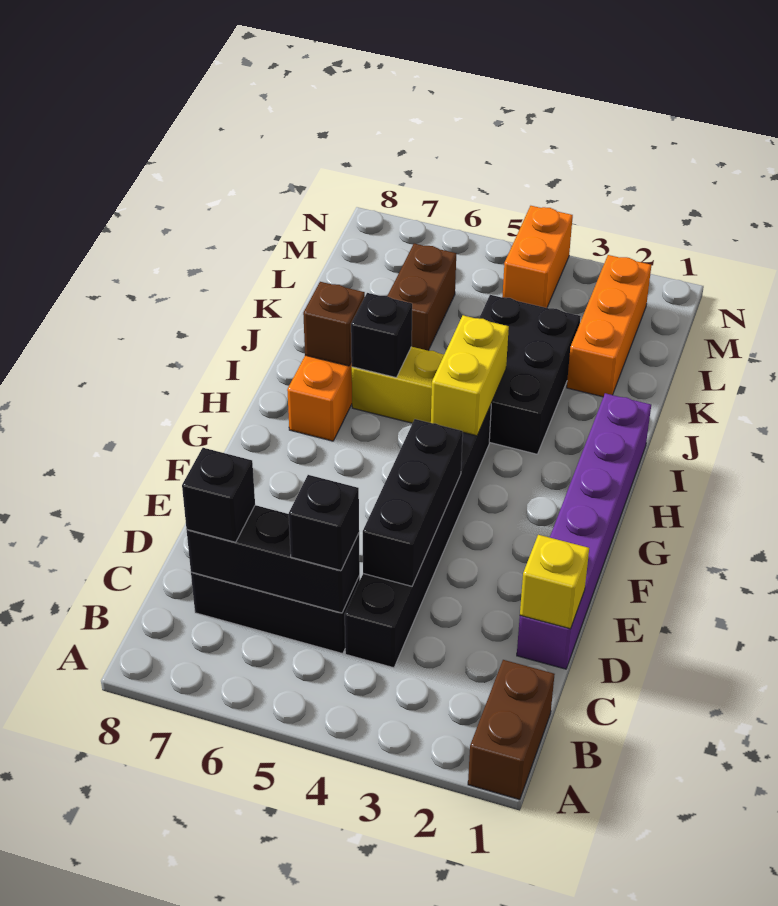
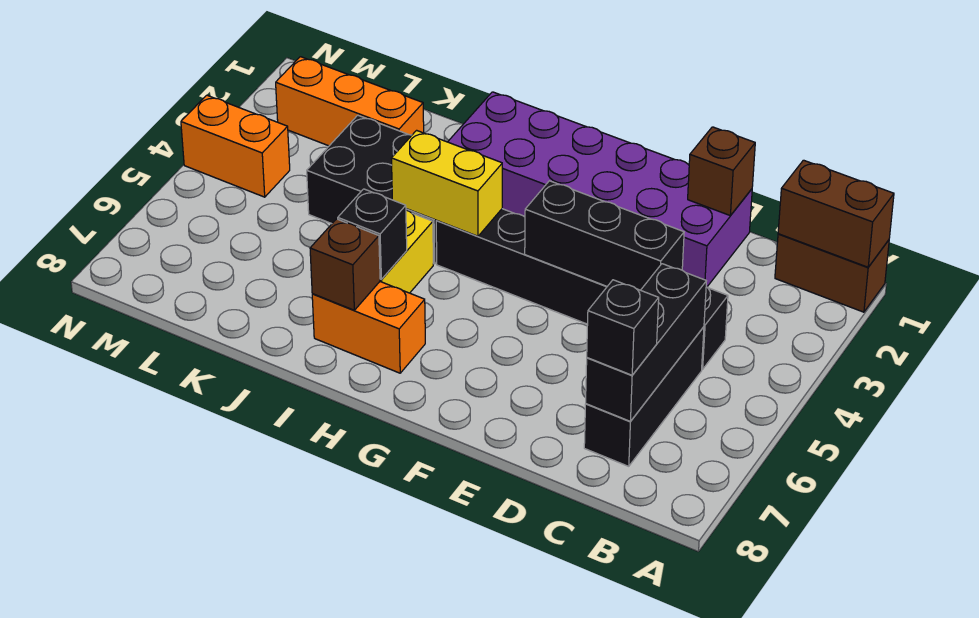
black 1x1 brick [289,475,359,571] -> none
purple 1x6 brick [517,393,651,669] -> purple 2x6 brick [448,92,752,287]
yellow 1x1 brick [520,535,589,629] -> brown 1x1 brick [688,127,755,216]
brown 1x2 brick [387,244,456,351] -> brown 1x2 brick moved to [778,160,894,267]

